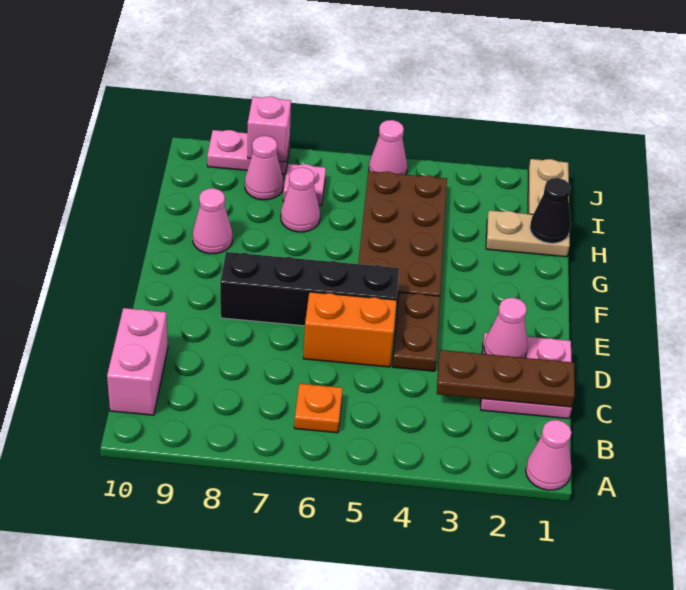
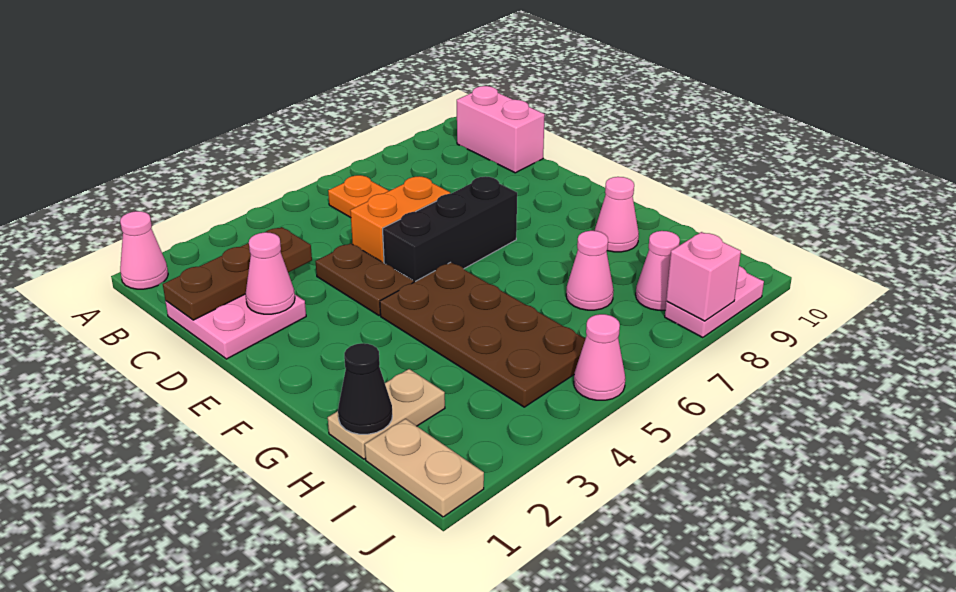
black 1x4 brick [220,252,399,326] -> black 1x3 brick [383,177,517,282]
pink 1x1 plate [283,164,326,205] -> none

